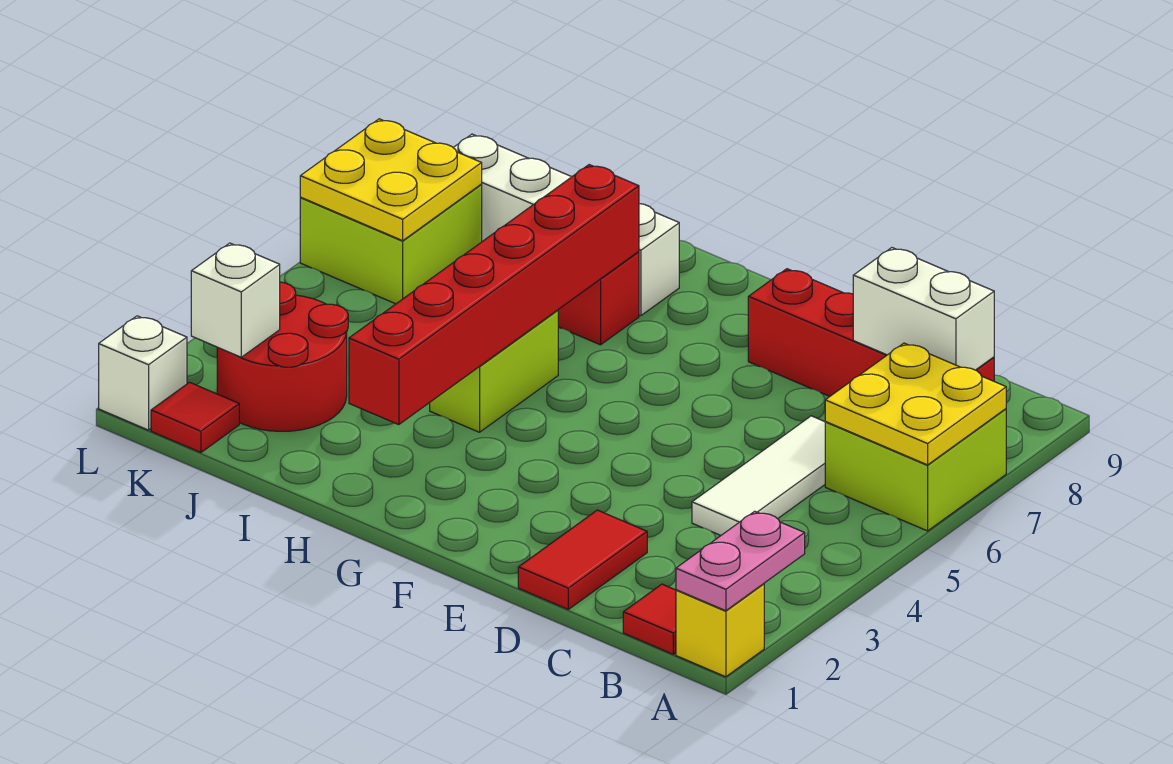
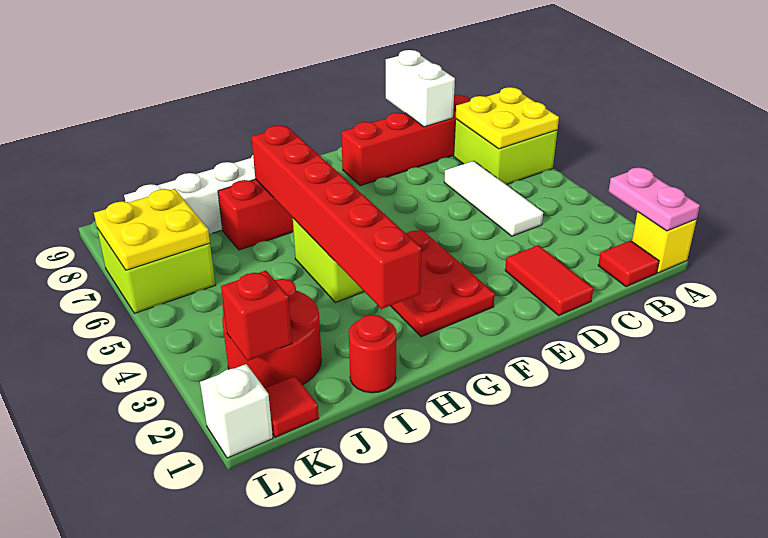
white 1x2 brick [853,248,994,370] -> white 1x2 brick turned to [386,50,455,127]
none -> red 2x3 plate [391,229,495,337]
none -> red 1x1 round brick [349,315,397,393]
white 1x1 brick [191,243,280,357] -> red 1x1 brick [221,271,292,361]

